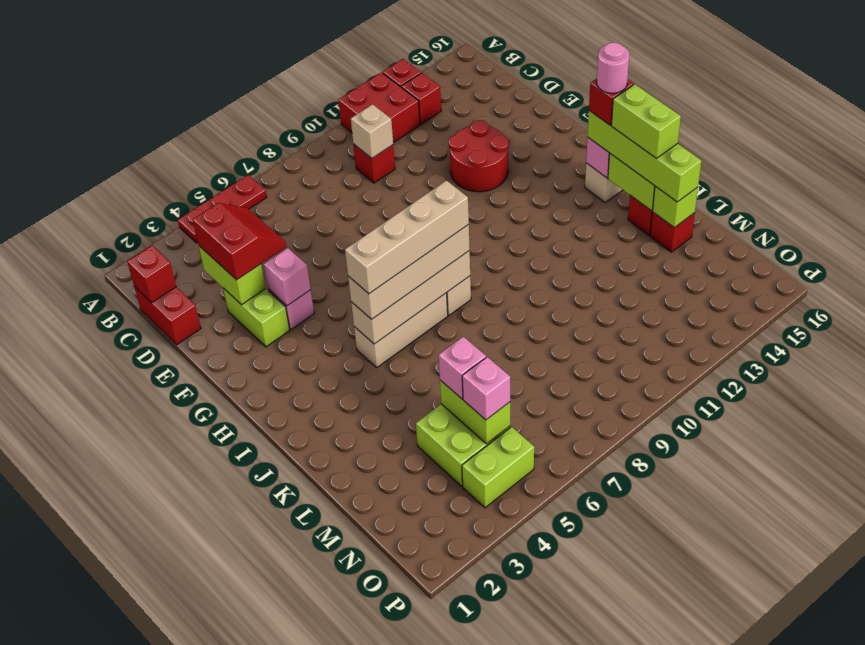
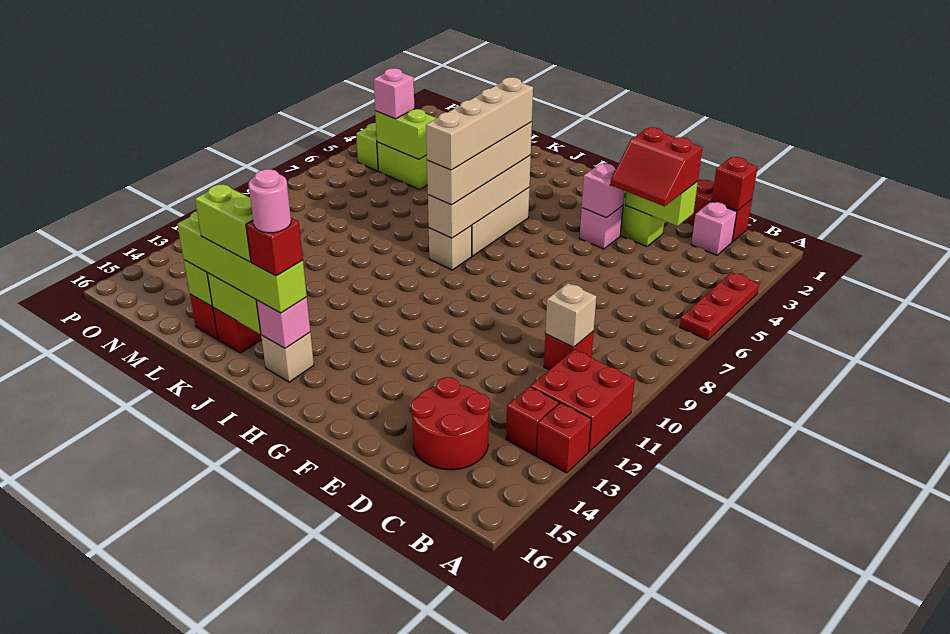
red 2x2 round brick [449,120,509,192] -> red 2x2 round brick moved to [411,377,490,470]
pink 1x1 brick [439,337,486,399] -> pink 1x1 brick moved to [691,202,737,255]

